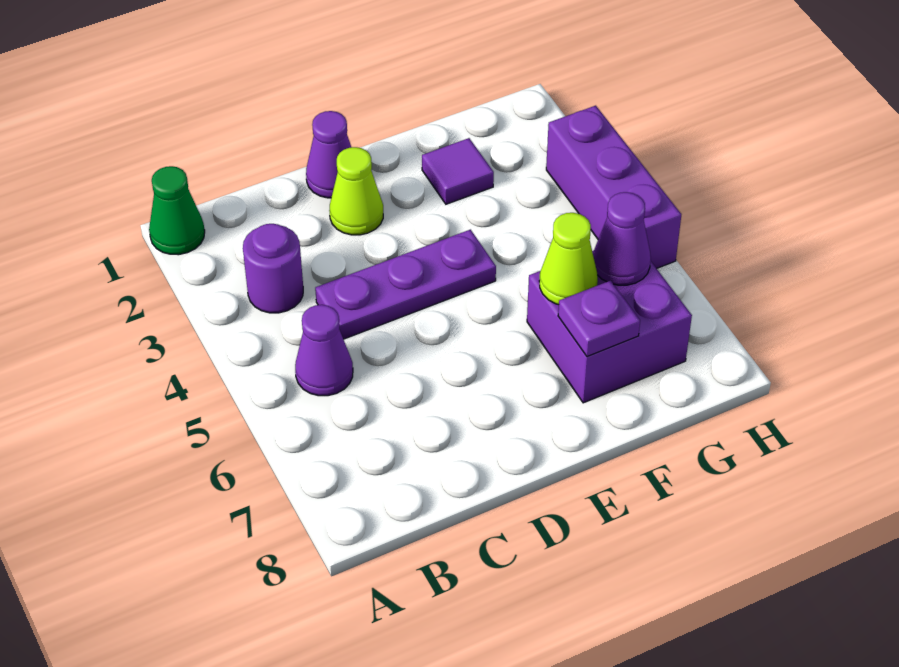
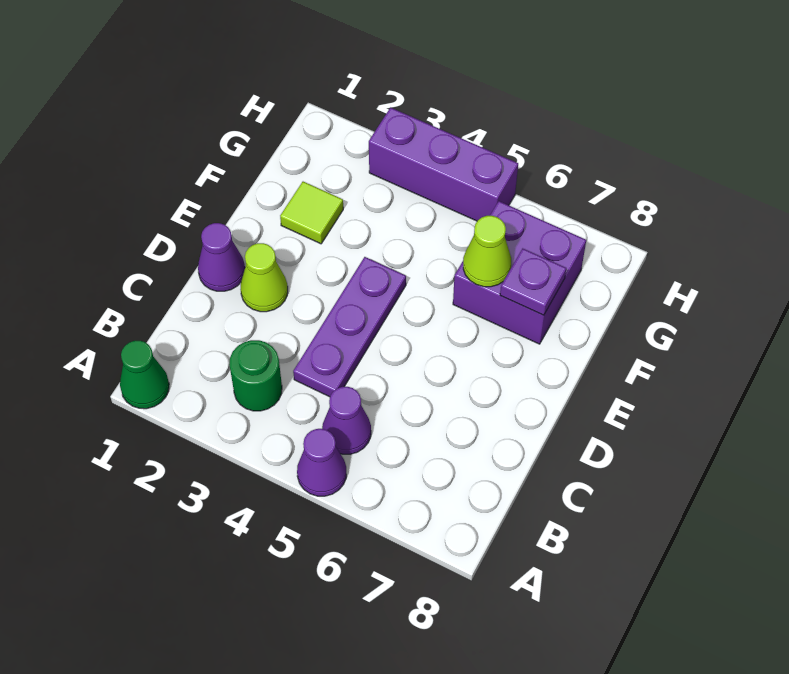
purple 1x1 round brick [243,224,303,313] -> green 1x1 round brick [229,340,282,411]
purple 1x1 tile [422,138,494,204] -> lime 1x1 tile [280,182,343,244]
purple 1x1 cone [593,192,651,285] -> purple 1x1 cone moved to [297,429,346,496]

